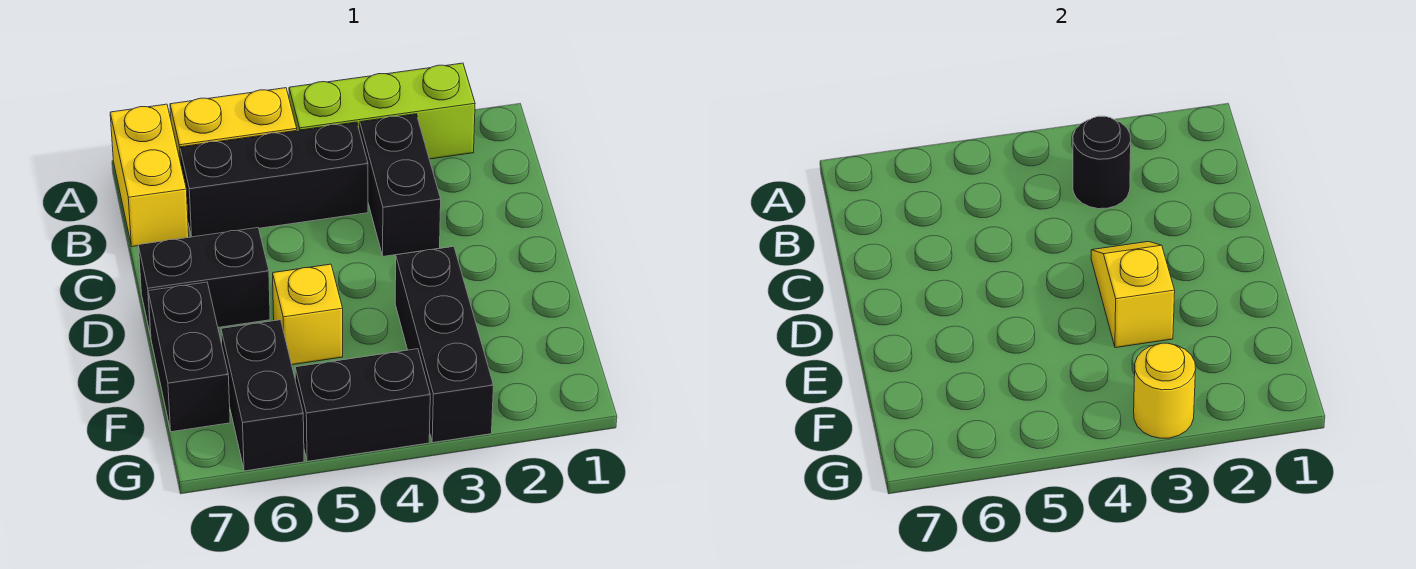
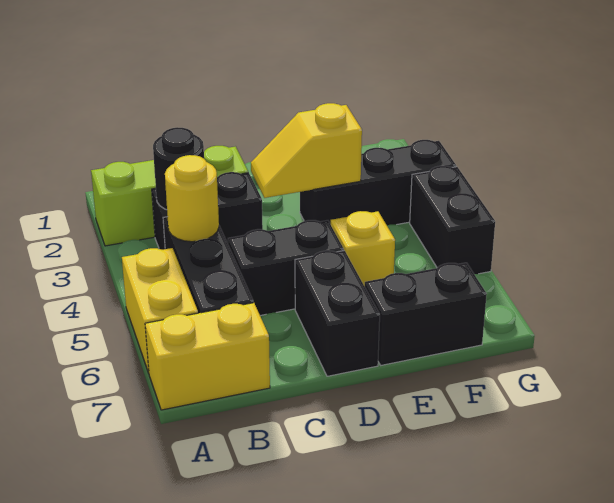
lime 1x3 brick [289,63,475,159] -> lime 1x3 brick turned to [91,146,248,246]
black 1x2 brick [221,320,304,471] -> black 1x2 brick moved to [228,220,344,316]
yellow 1x1 round brick [1134,343,1196,438] -> yellow 1x1 round brick moved to [165,155,219,242]

